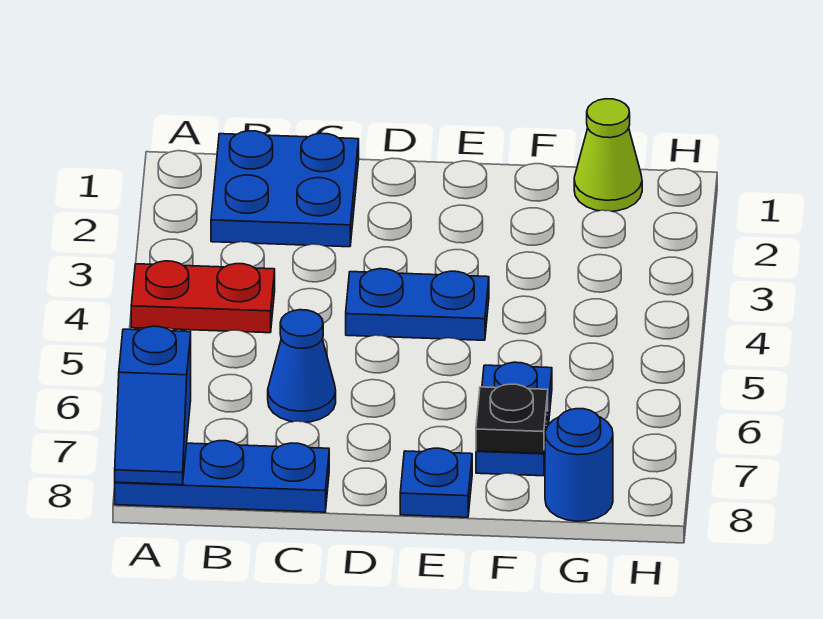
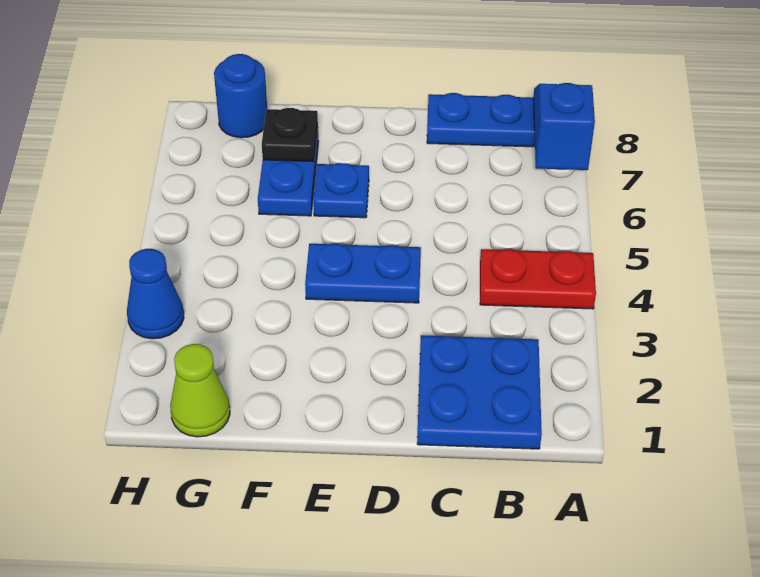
blue 1x1 cone [268,310,336,422] -> blue 1x1 cone moved to [127,249,184,339]
blue 1x1 plate [400,448,472,517] -> blue 1x1 plate moved to [313,163,369,218]

